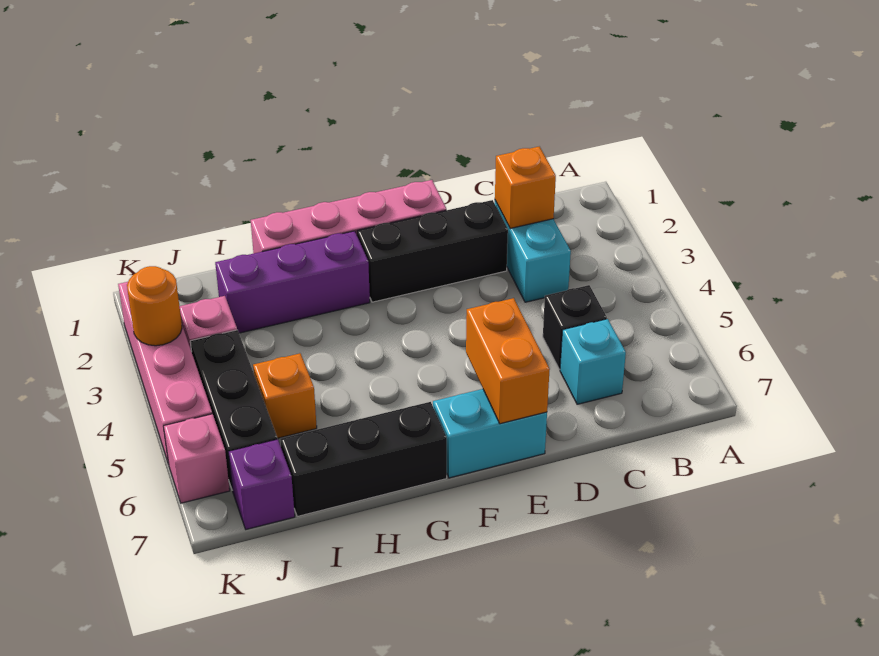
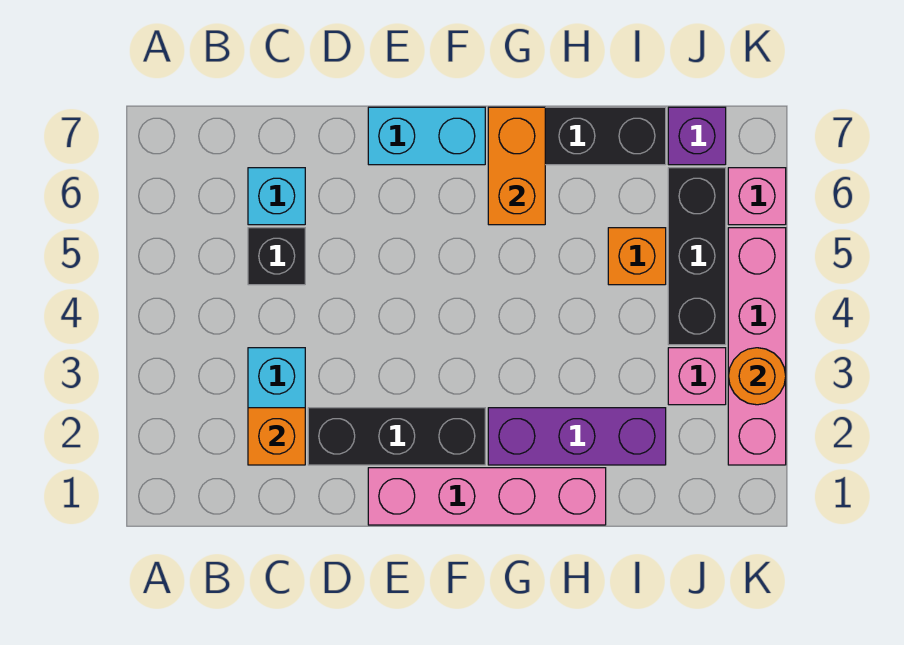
orange 1x2 brick [466,298,550,424] -> orange 1x2 brick moved to [488,107,545,225]

